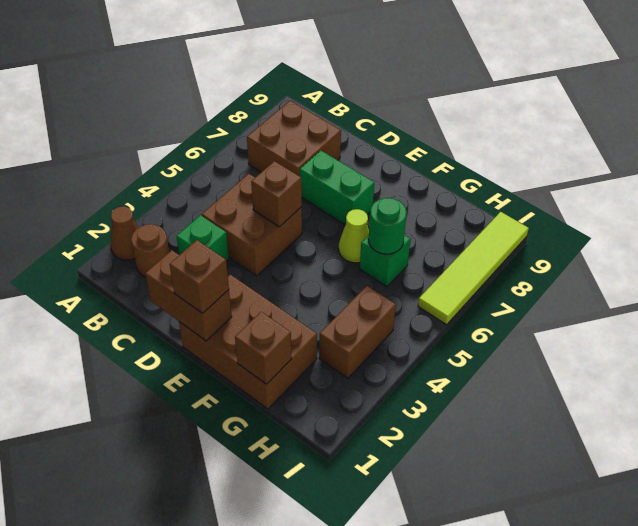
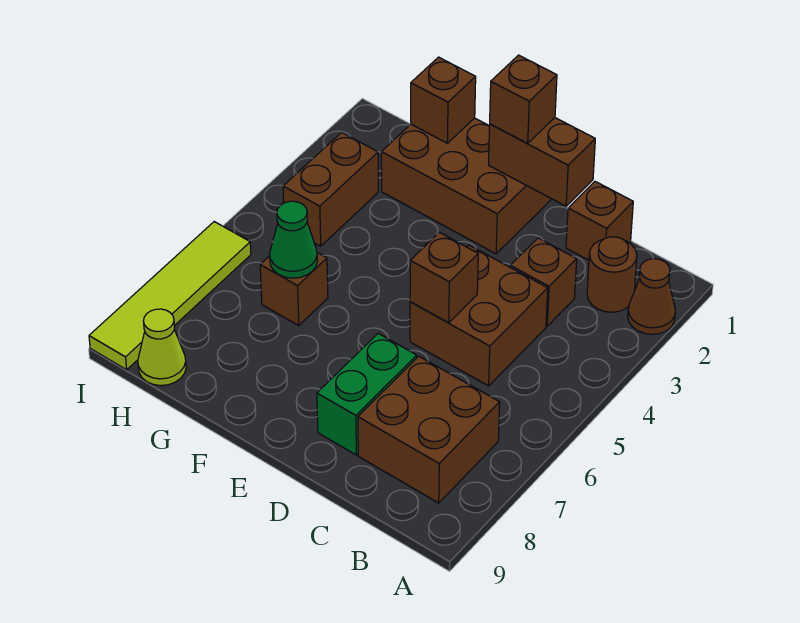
none -> brown 1x1 brick [566,182,633,260]
green 1x1 brick [177,215,229,261] -> brown 1x1 brick [510,238,577,326]
green 1x2 brick [300,150,374,225] -> green 1x2 brick turned to [317,333,417,455]
lime 1x1 cone [339,209,369,263] -> lime 1x1 cone moved to [138,309,186,386]
green 1x1 brick [360,235,411,286] -> brown 1x1 brick [260,253,328,326]
green 1x1 round brick [368,198,407,254] -> green 1x1 cone [270,201,317,278]

